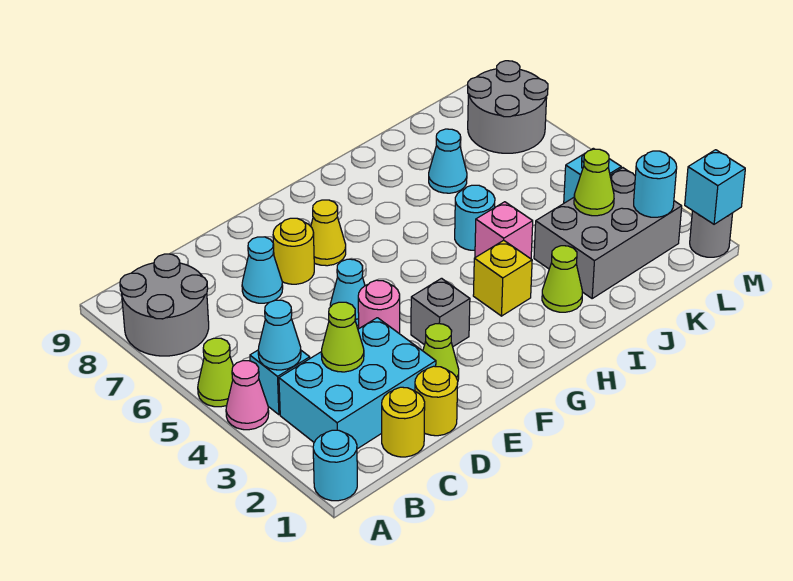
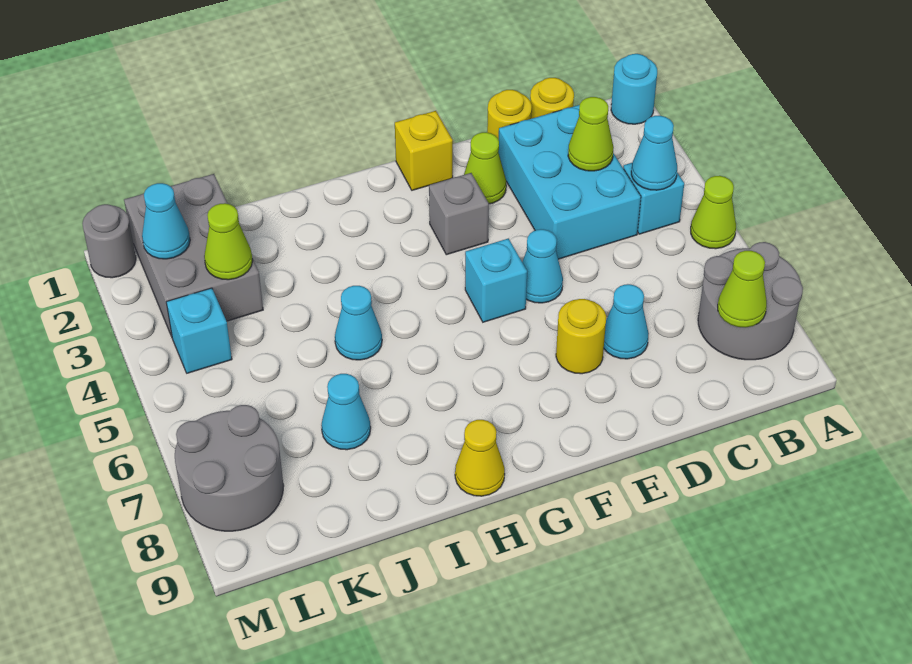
pink 1x1 cone [226,361,269,430] -> none
cyan 2x3 brick [279,318,436,449] -> cyan 2x3 brick turned to [498,105,641,259]
pink 1x1 round brick [358,280,400,333] -> none
yellow 1x1 cone [311,200,346,266] -> yellow 1x1 cone moved to [455,420,505,496]
yellow 1x1 brick [473,240,532,316] -> yellow 1x1 brick moved to [395,111,453,190]
lime 1x1 cone [542,246,582,312] -> lime 1x1 cone moved to [718,251,767,328]
pink 1x1 brick [475,202,533,259] -> none
cyan 1x1 round brick [455,185,495,250] -> cyan 1x1 cone [335,286,382,360]
grey 2x3 brick [534,168,682,298] -> grey 2x3 brick turned to [124,174,263,336]
cyan 1x1 round brick [634,151,677,217] -> cyan 1x1 cone [142,183,190,259]
cyan 1x1 brick [685,150,745,224] -> cyan 1x1 brick moved to [465,239,527,322]

